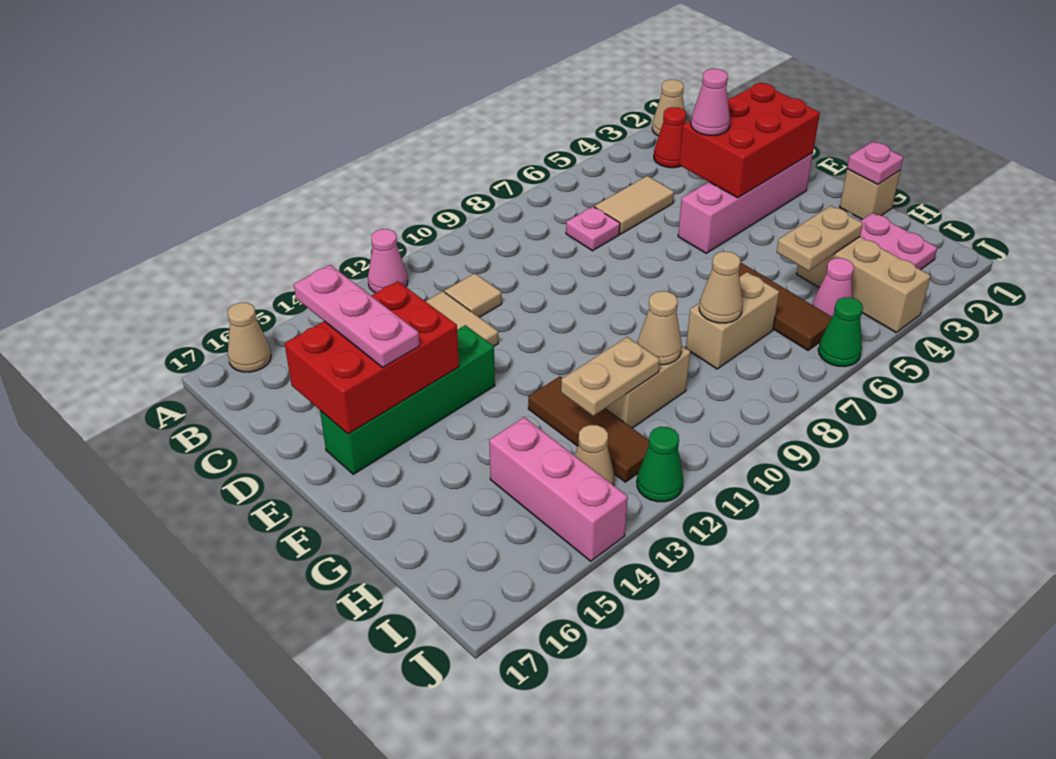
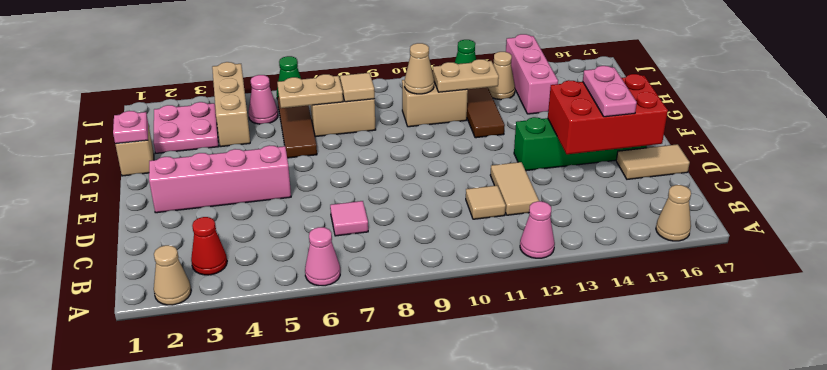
tan 1x2 tile [595,176,674,234] -> tan 1x2 tile moved to [616,144,690,179]
pink 1x1 plate [566,207,620,251] -> pink 1x1 tile [330,201,368,236]
pink 1x3 plate [294,265,419,367] -> pink 1x2 plate [583,66,637,117]
red 2x3 brick [679,83,820,198] -> none
pink 1x1 cone [691,69,730,135] -> pink 1x1 cone moved to [305,227,340,286]
tan 1x2 plate [777,206,863,271] -> tan 1x2 plate moved to [277,74,343,108]
tan 1x1 cone [699,251,743,323] -> tan 1x1 tile [340,73,375,102]

